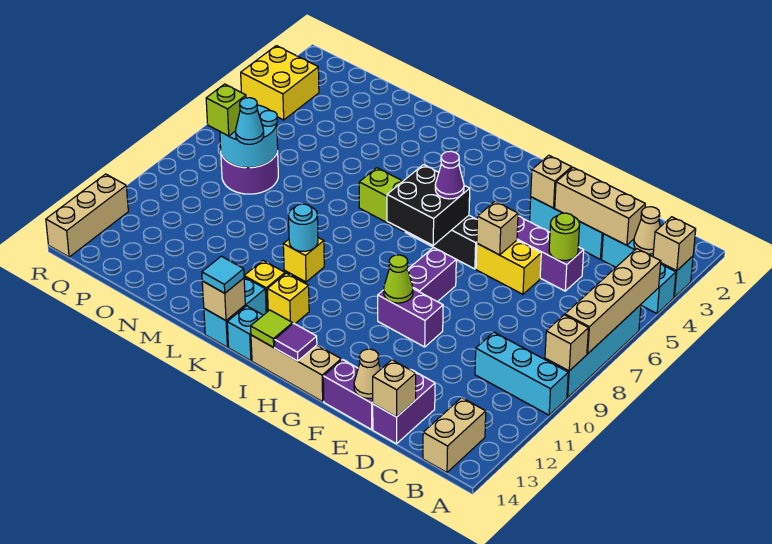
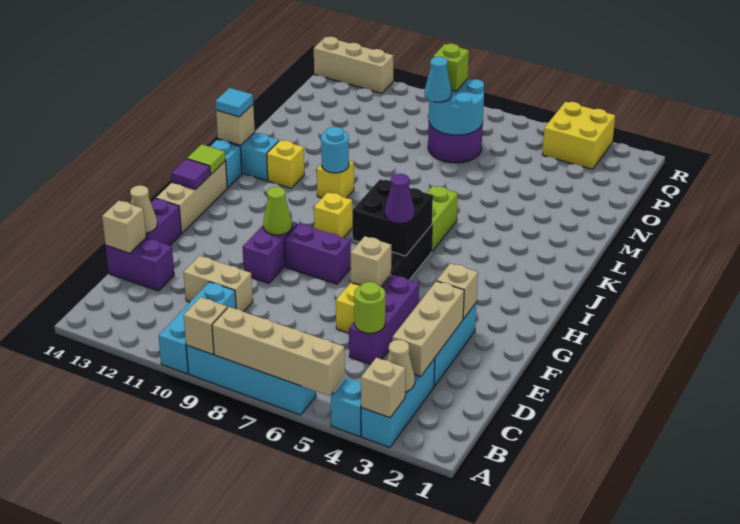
tan 1x2 brick [423,398,486,472] -> tan 1x2 brick moved to [184,256,253,312]
yellow 1x1 brick [267,273,309,324] -> yellow 1x1 brick moved to [314,192,352,238]

